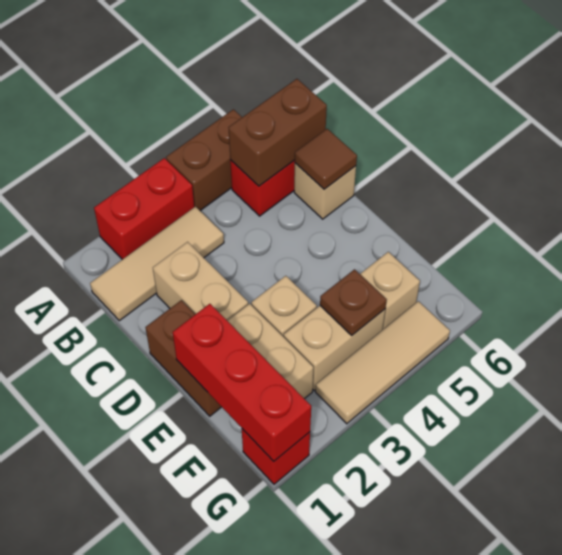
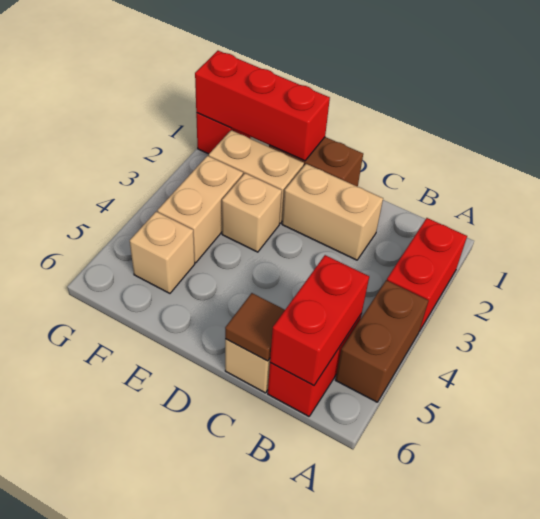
tan 1x3 tile [90,207,224,321] -> none
brown 1x2 brick [228,79,327,186] -> red 1x2 brick [270,255,369,386]
brown 1x1 plate [320,269,386,335] -> none
tan 1x3 tile [316,301,450,424] -> none

